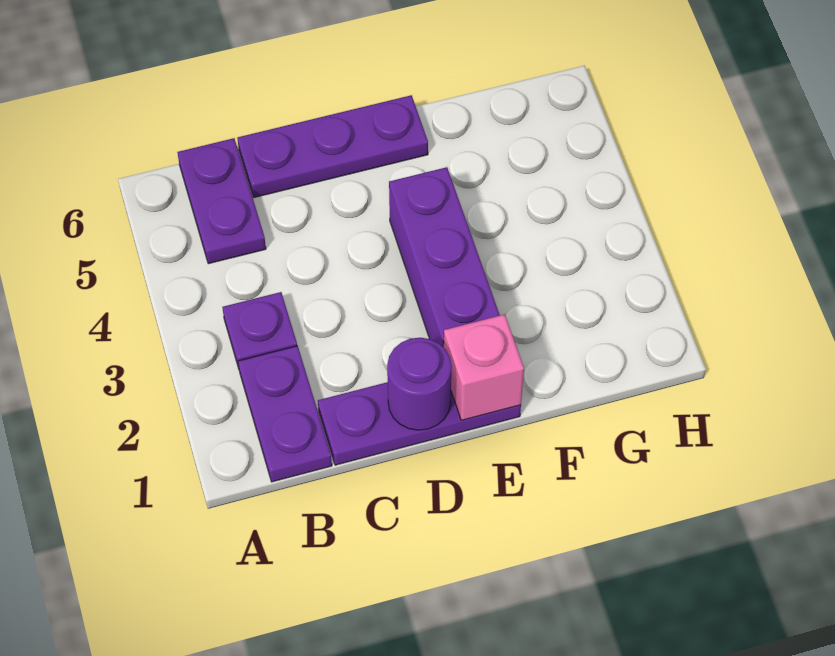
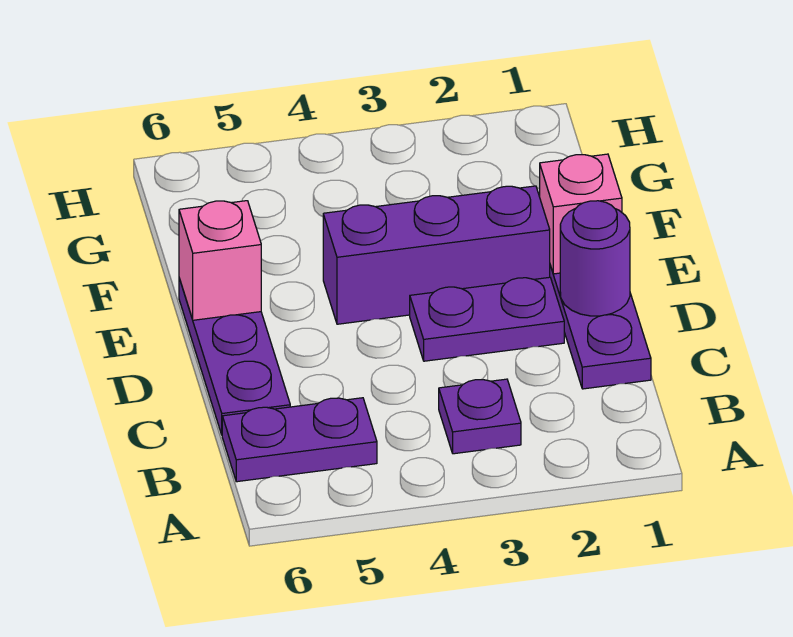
purple 1x2 plate [238,346,332,482] -> purple 1x2 plate moved to [410,277,564,361]
none -> pink 1x1 brick [179,201,261,320]

